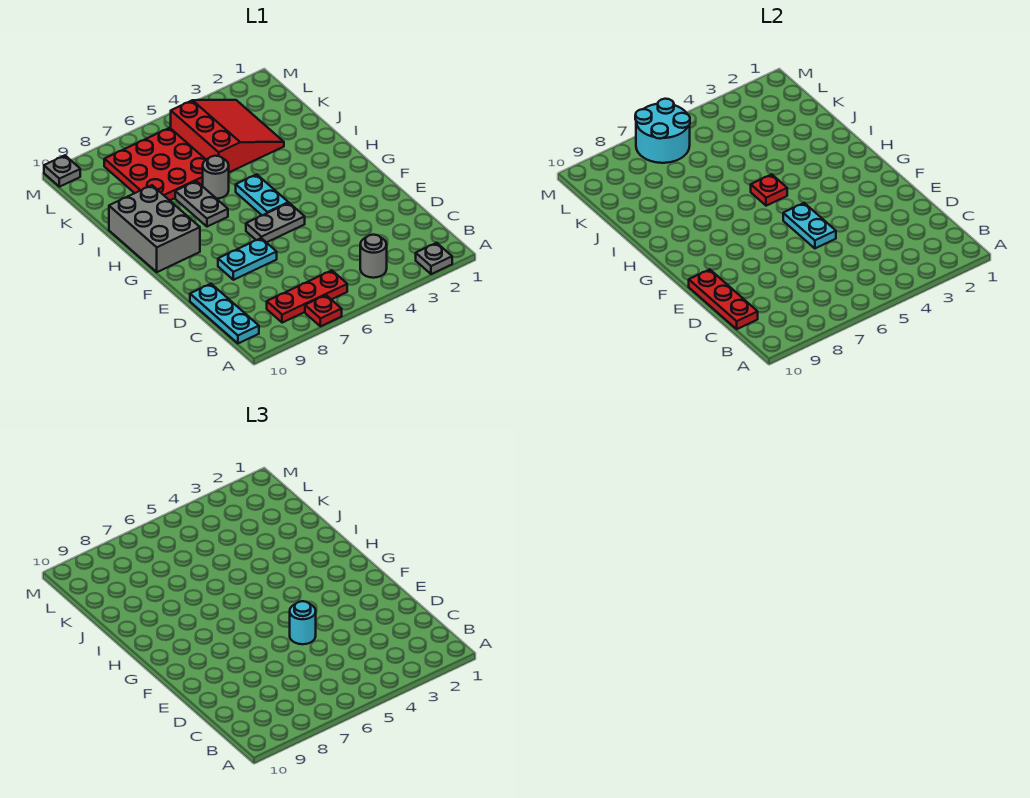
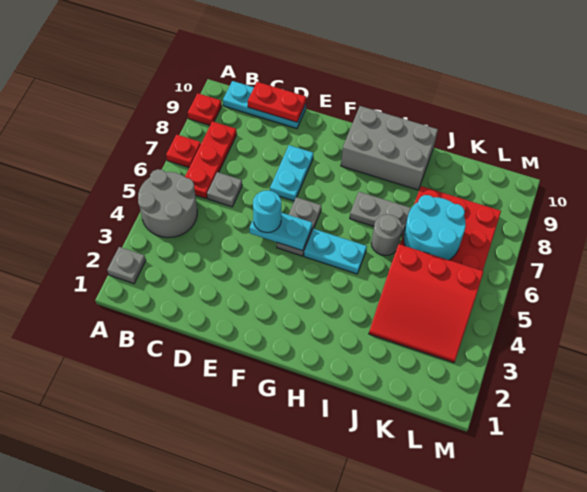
grey 1x1 round brick [360,235,387,278] -> grey 2x2 round brick [138,169,197,238]
red 1x3 plate [689,269,758,329] -> red 1x2 plate [248,82,306,122]
red 1x1 plate [751,174,787,206] -> red 1x1 plate moved to [188,93,222,125]
cyan 2x2 round brick [635,99,690,163] -> cyan 2x2 round brick moved to [404,195,466,260]
grey 1x1 plate [44,156,80,187] -> grey 1x1 plate moved to [207,172,242,207]

